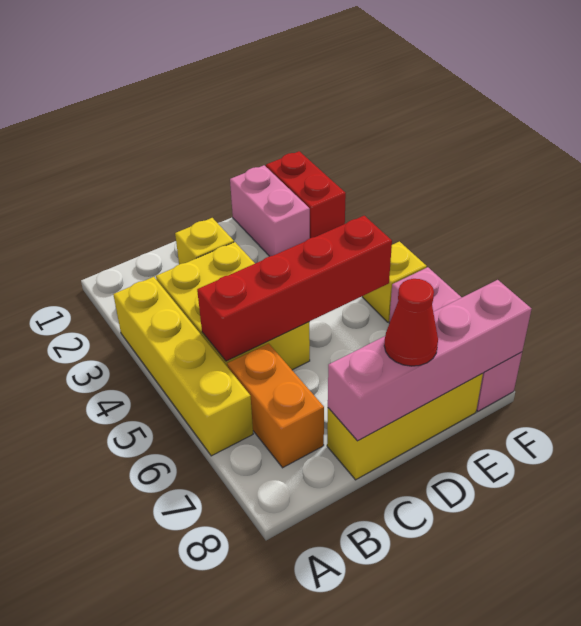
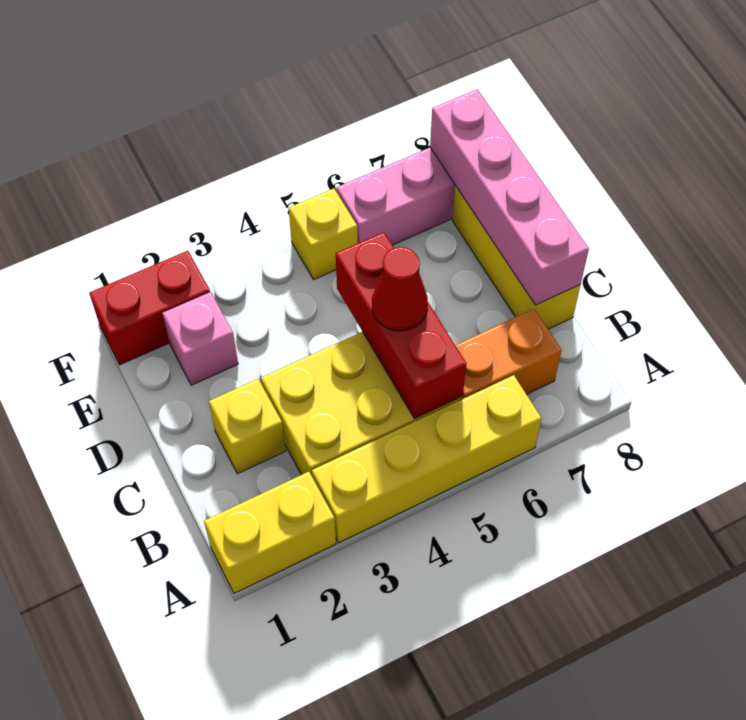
none -> yellow 1x2 brick [204,472,336,593]
red 1x4 brick [197,216,392,361] -> red 1x3 brick [336,232,466,419]
red 1x1 cone [384,279,438,366] -> red 1x1 cone moved to [372,247,428,331]
pink 1x2 brick [230,165,310,256] -> pink 1x1 brick [163,292,238,385]

